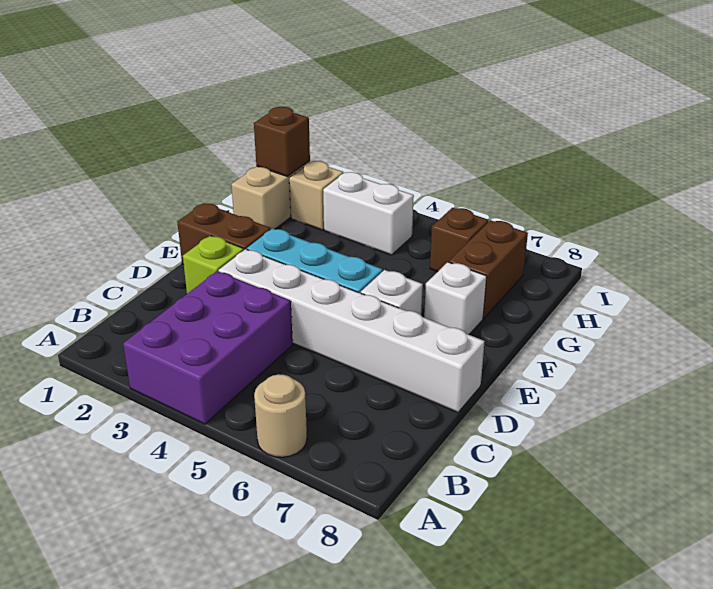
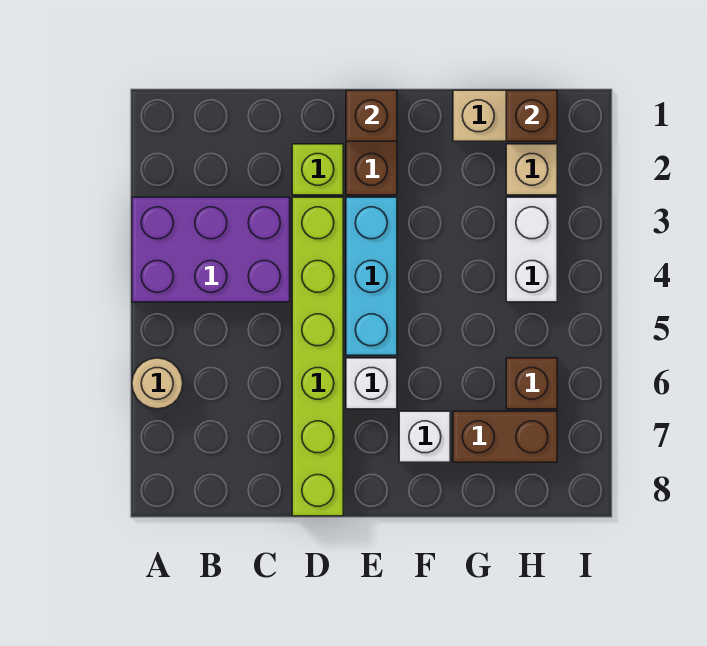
white 1x6 brick [218,249,485,412] -> lime 1x6 brick [292,197,343,516]
none -> brown 1x1 brick [346,90,397,141]

